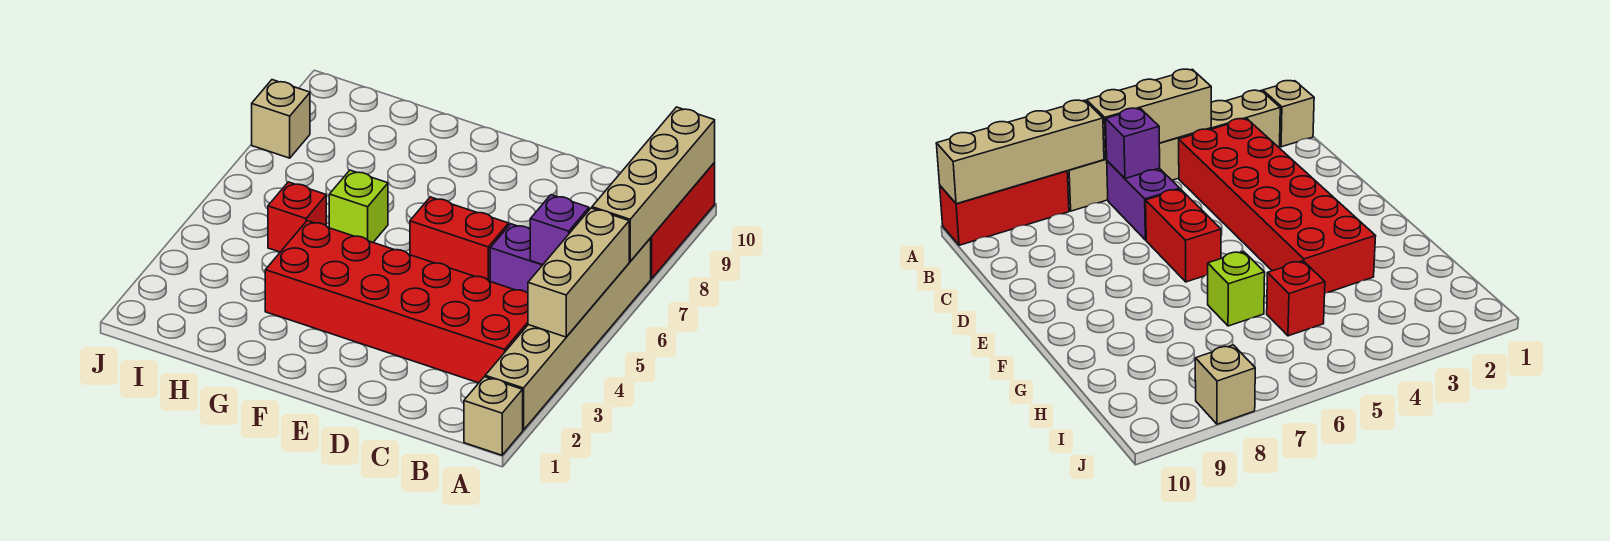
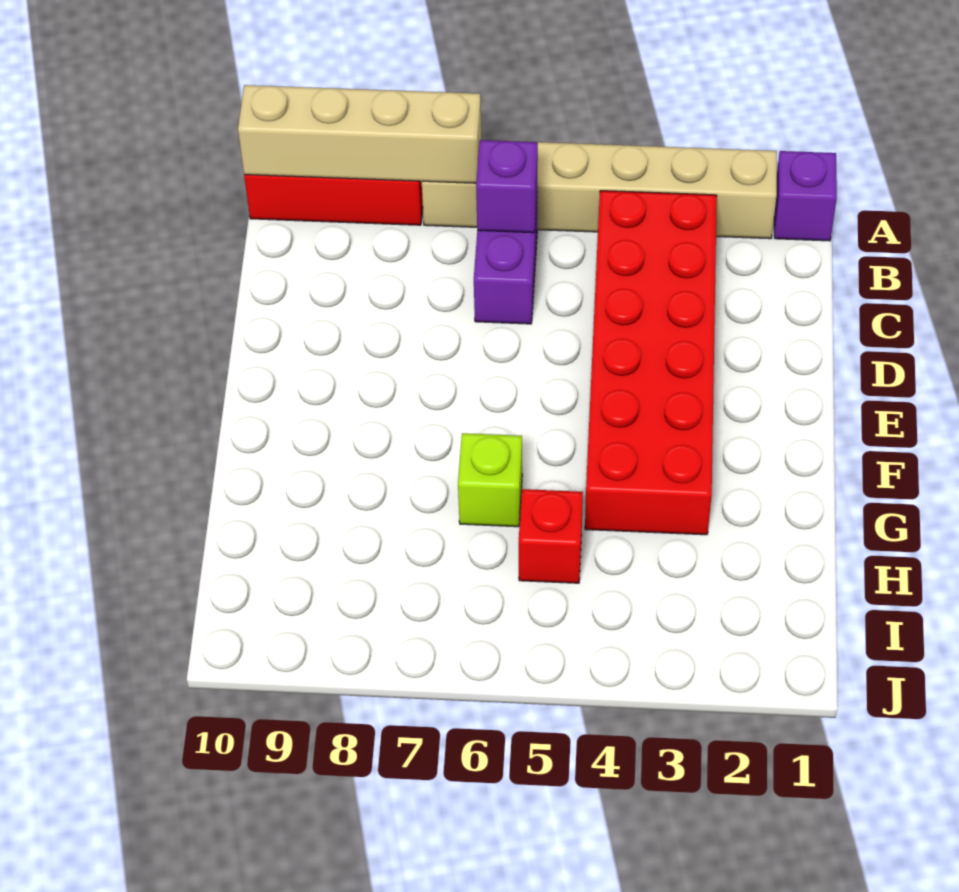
tan 1x1 brick [464,377,523,455] -> purple 1x1 brick [774,151,837,241]
tan 1x3 brick [528,208,629,337] -> none
red 1x2 brick [410,197,509,281] -> none
tan 1x1 brick [252,80,310,158] -> none

